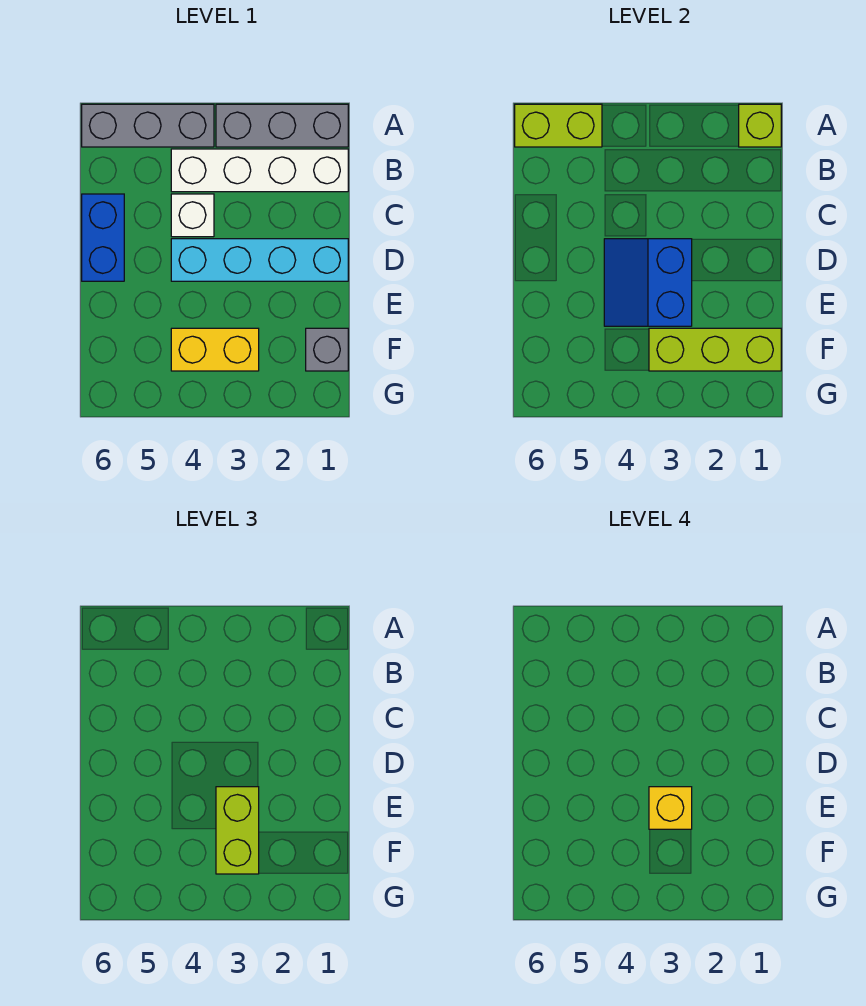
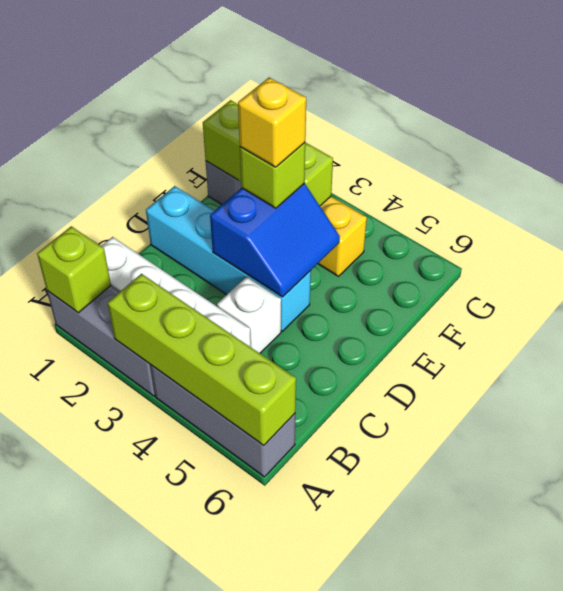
lime 1x2 brick [515,104,602,147] -> lime 1x4 brick [108,274,296,445]
blue 1x2 brick [82,194,124,281] -> none
lime 1x2 brick [216,787,259,874] -> lime 1x1 brick [240,143,305,208]

